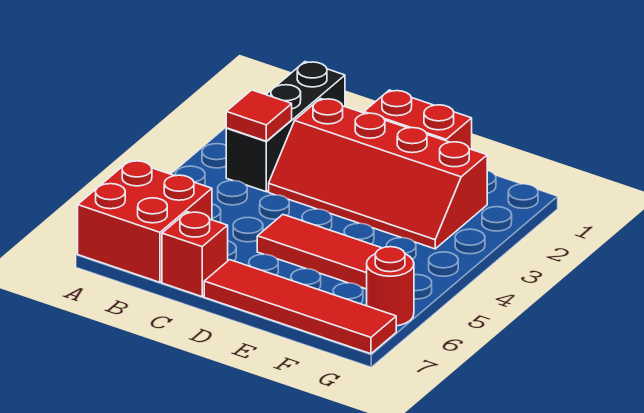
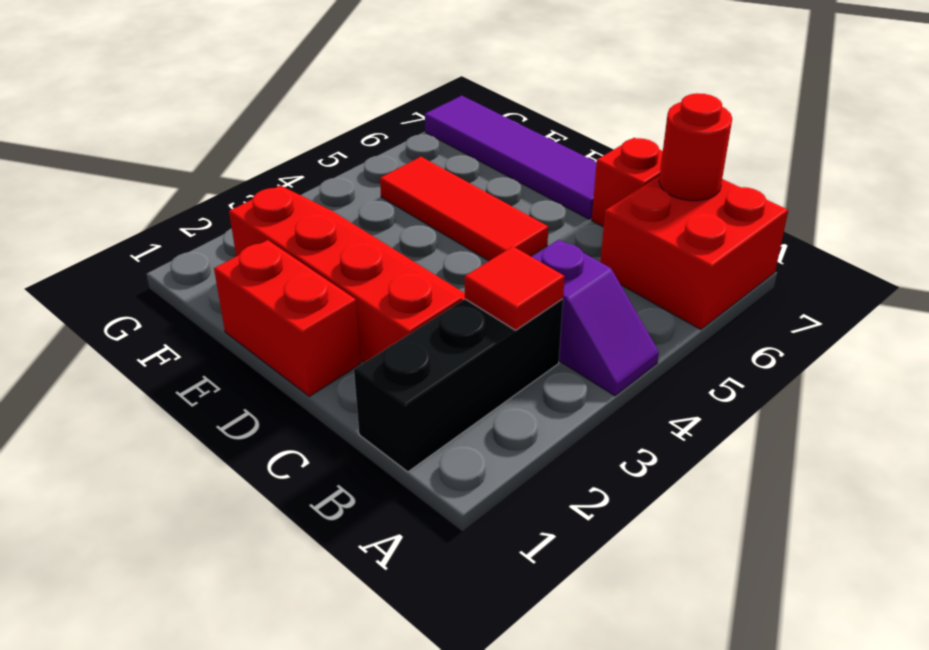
none -> purple 1x2 slope [532,240,659,396]
red 1x4 tile [204,260,396,354] -> purple 1x4 tile [425,96,597,219]
red 1x1 round brick [367,247,414,326] -> red 1x1 round brick moved to [659,93,732,201]

